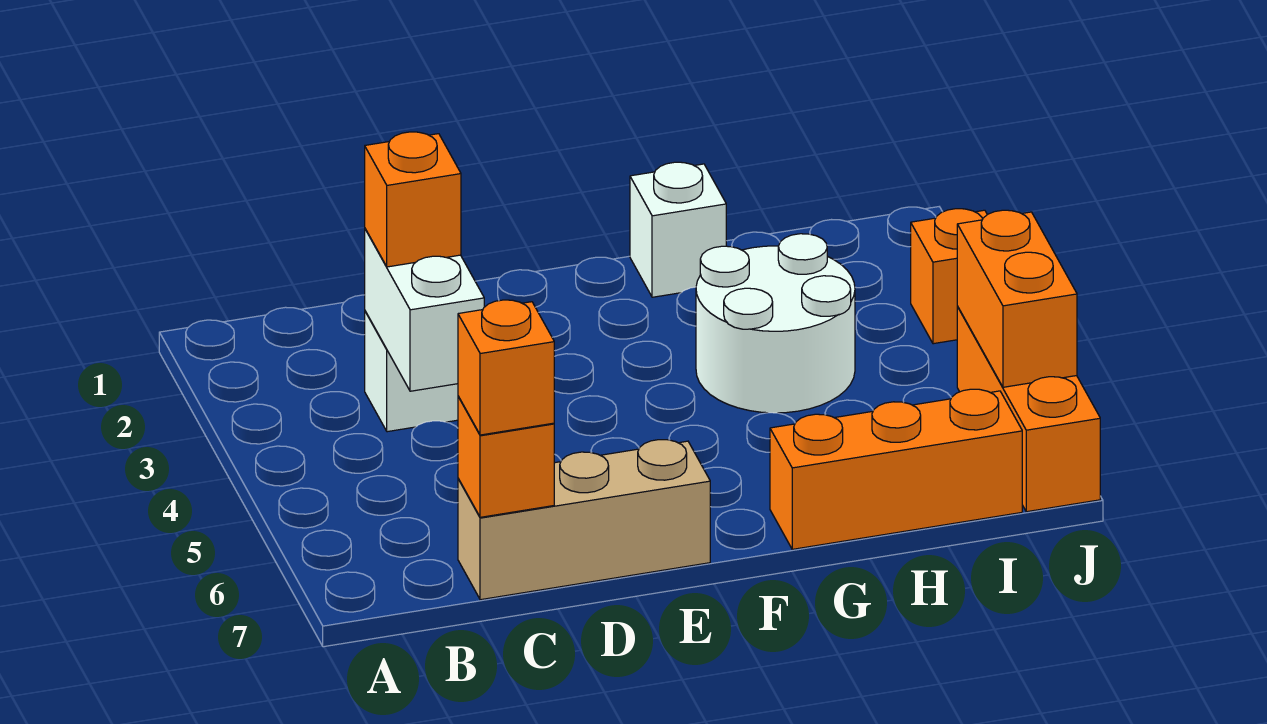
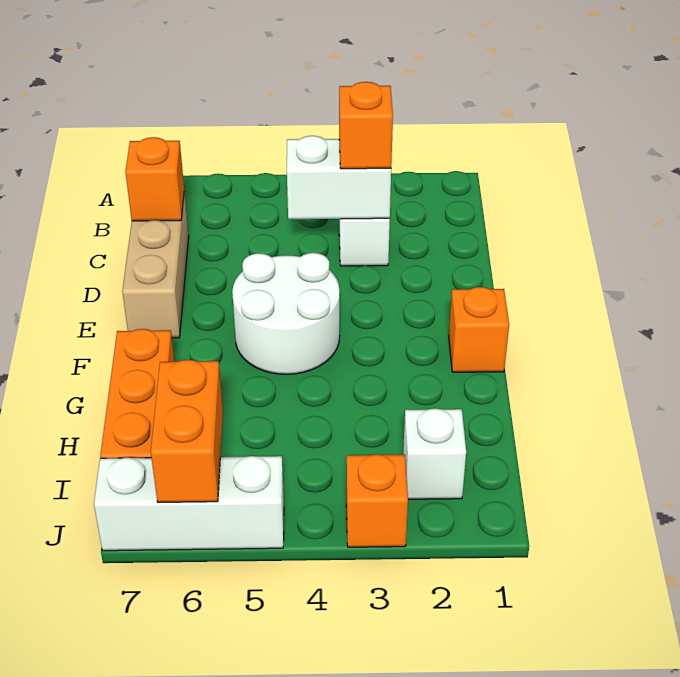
orange 1x1 brick [458,300,554,435] -> orange 1x1 brick moved to [449,287,509,372]
white 1x1 brick [630,162,726,297] -> white 1x1 brick moved to [403,408,466,499]
white 2x2 round brick [696,234,855,413] -> white 2x2 round brick moved to [232,253,340,374]
orange 1x3 brick [957,307,1100,512] -> white 1x3 brick [94,456,284,551]
orange 1x2 brick [957,210,1077,387] -> orange 1x2 brick turned to [151,360,223,502]

